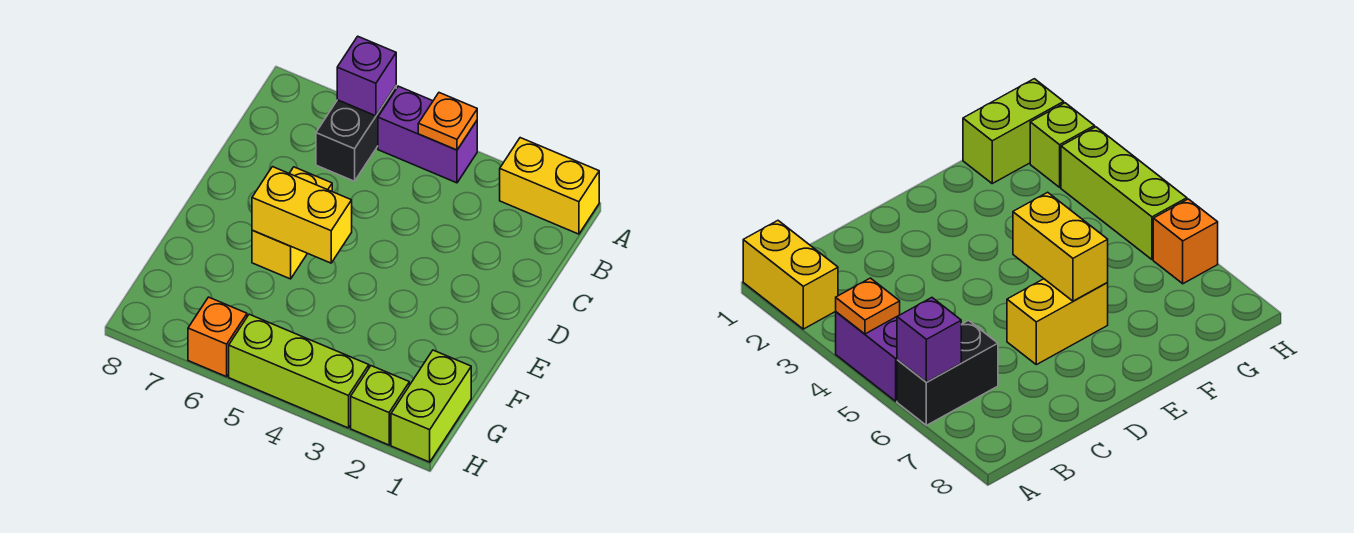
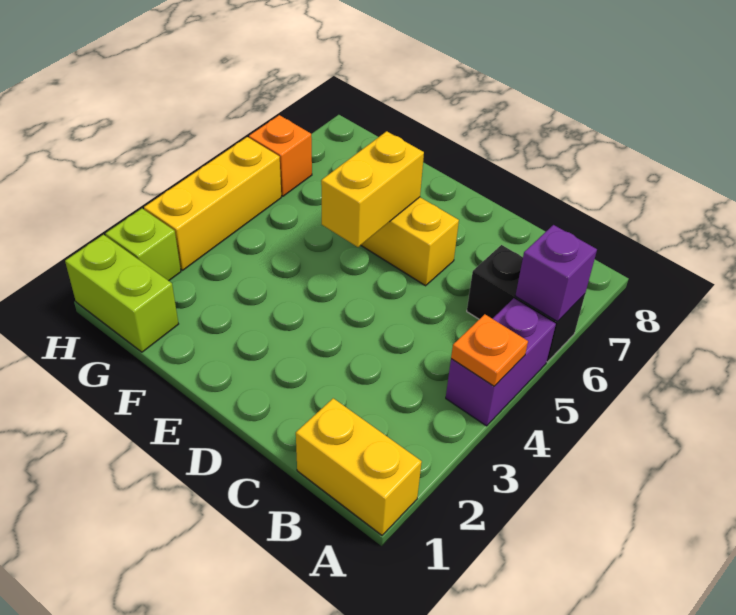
yellow 1x2 brick [500,138,599,234] -> yellow 1x2 brick turned to [296,398,422,535]
lime 1x3 brick [229,314,369,428] -> yellow 1x3 brick [144,137,281,270]

